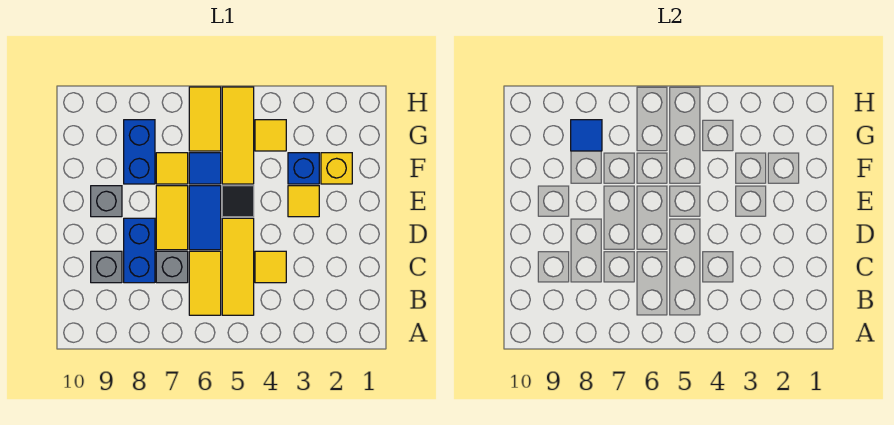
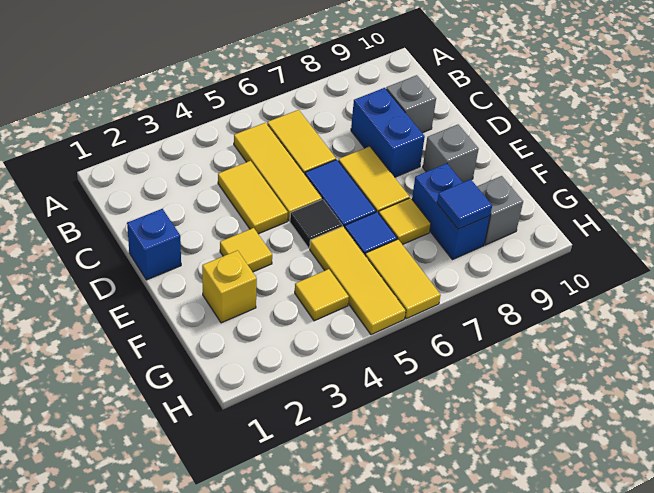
yellow 1x1 tile [255,251,286,283] -> yellow 1x2 tile [218,161,288,234]
grey 1x1 brick [156,251,188,283] -> grey 1x1 brick moved to [477,176,523,245]
blue 1x1 brick [288,153,319,184] -> blue 1x1 brick moved to [127,209,181,280]

